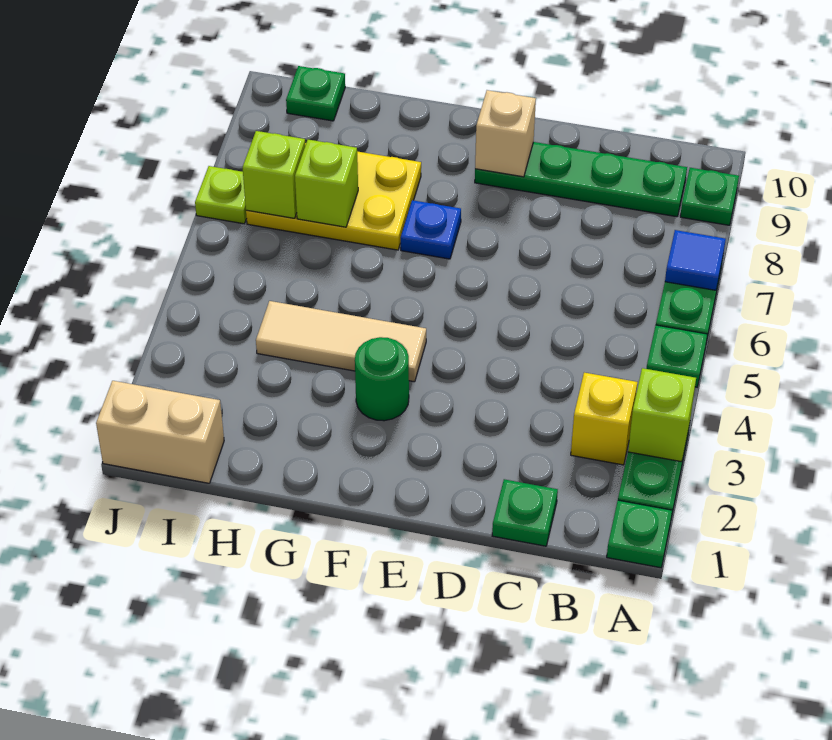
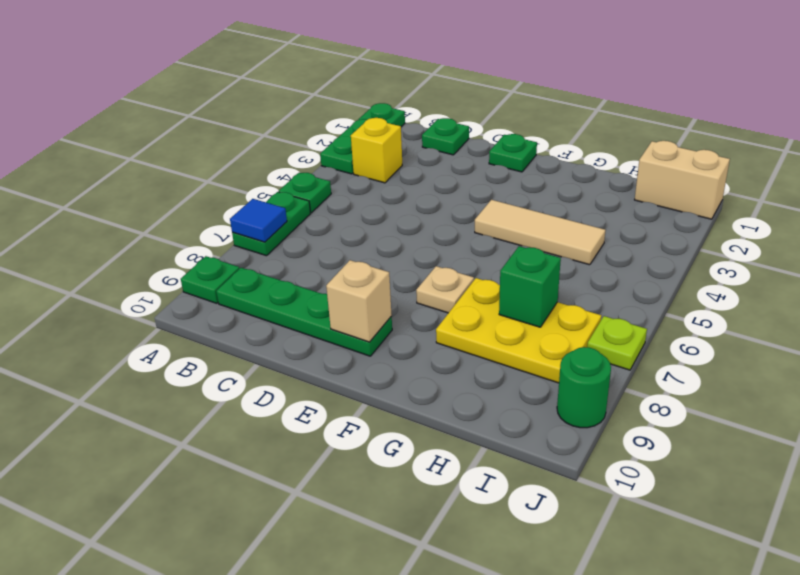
lime 1x1 brick [628,368,696,462] -> none
green 1x1 round brick [355,337,409,421] -> green 1x1 round brick moved to [557,347,611,428]
blue 1x1 plate [401,200,461,259] -> tan 1x1 plate [416,266,474,313]
lime 1x1 brick [295,139,358,227] -> green 1x1 brick [499,246,561,327]
lime 1x1 brick [243,131,305,218] -> none
green 1x1 plate [286,66,345,121] -> green 1x1 plate moved to [489,134,537,172]

